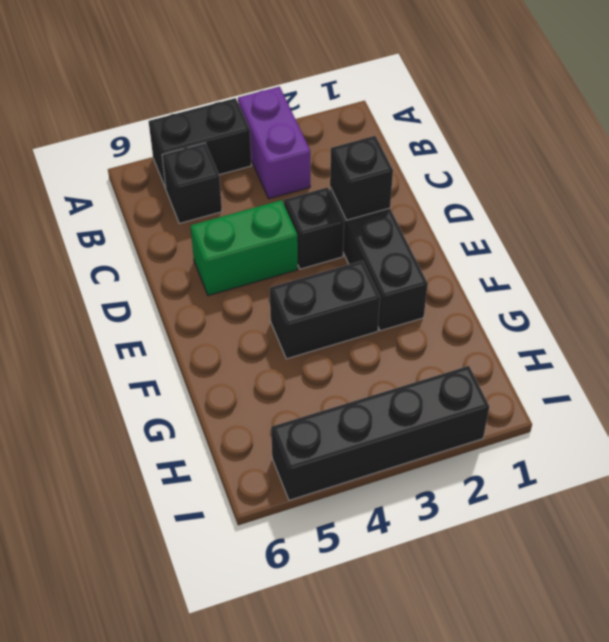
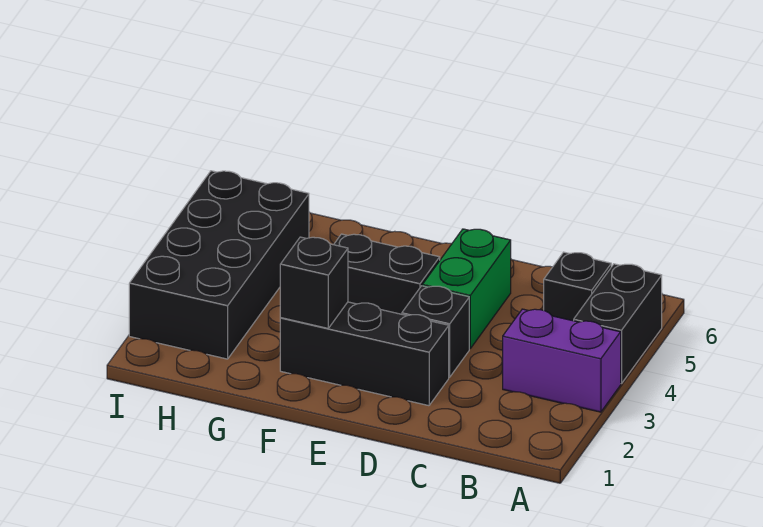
black 1x1 brick [330,136,393,220] -> black 1x1 brick moved to [280,237,348,328]
black 1x2 brick [270,261,380,359] -> black 1x2 brick turned to [334,234,440,314]
black 1x4 brick [271,366,489,500] -> black 2x4 brick [129,171,309,359]

